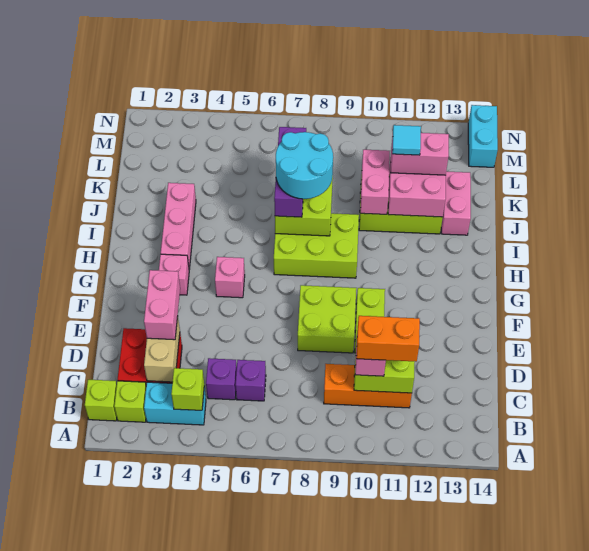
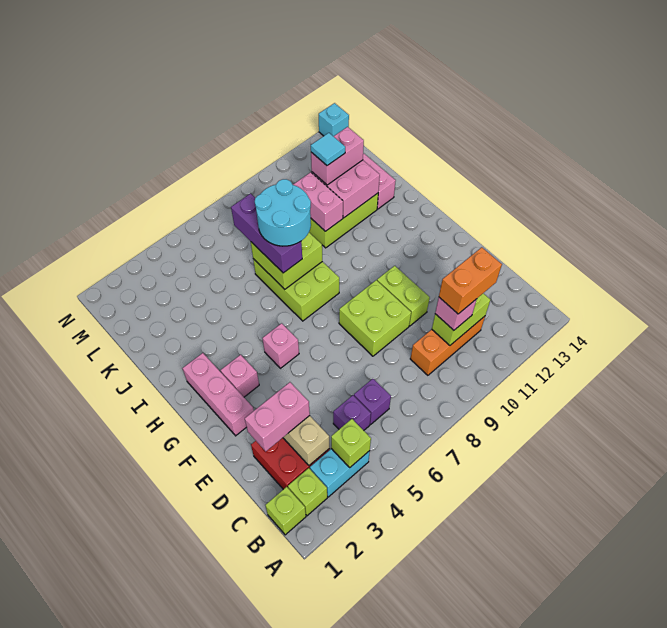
pink 1x2 brick [144,270,180,340] -> pink 1x2 brick turned to [245,382,310,451]
pink 1x3 brick [161,183,196,269] -> pink 1x3 brick moved to [182,353,254,436]
lime 2x3 brick [274,213,359,278] -> lime 2x3 brick turned to [253,259,339,321]
cyan 1x2 brick [468,105,498,167] -> cyan 1x1 brick [319,103,349,136]

